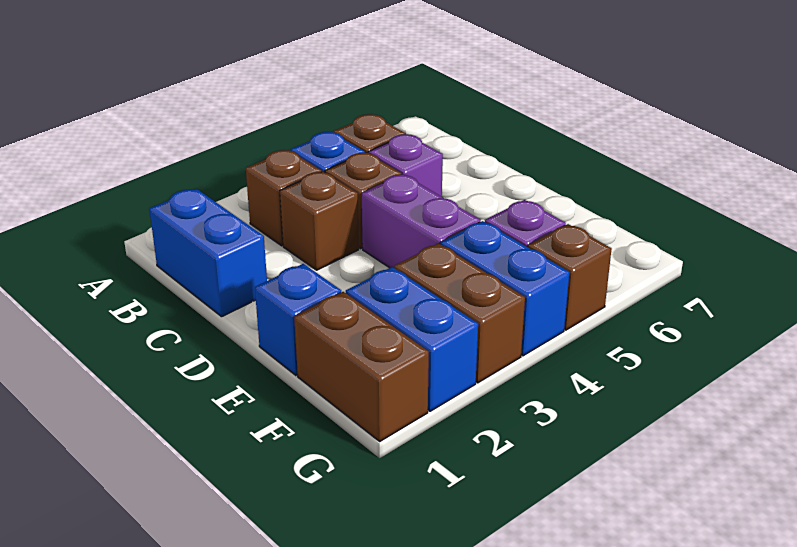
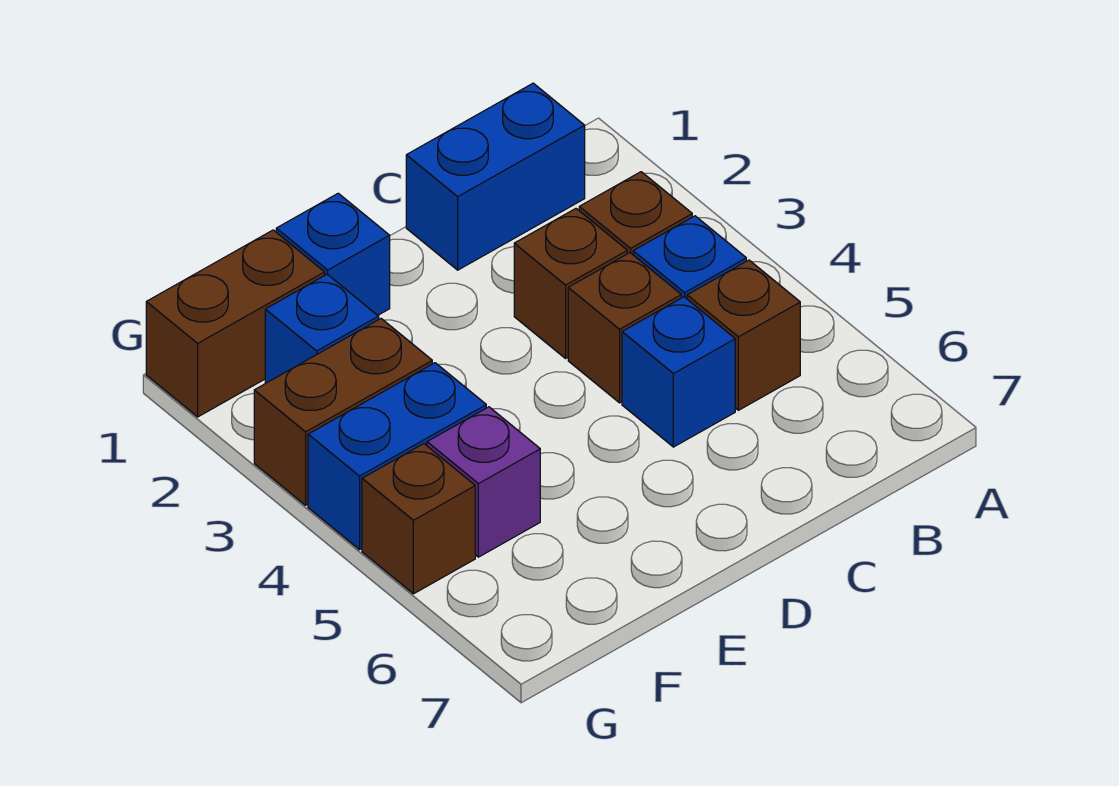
purple 1x1 brick [368,134,443,197] -> blue 1x1 brick [622,297,735,447]
purple 1x2 brick [362,174,481,268] -> none
blue 1x2 brick [346,267,478,411] -> blue 1x1 brick [265,274,379,383]

